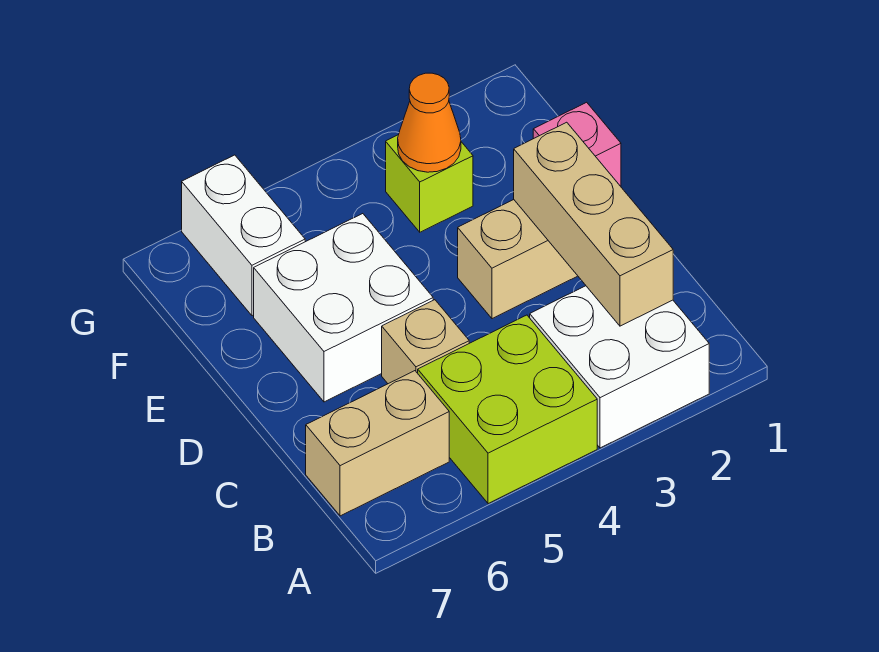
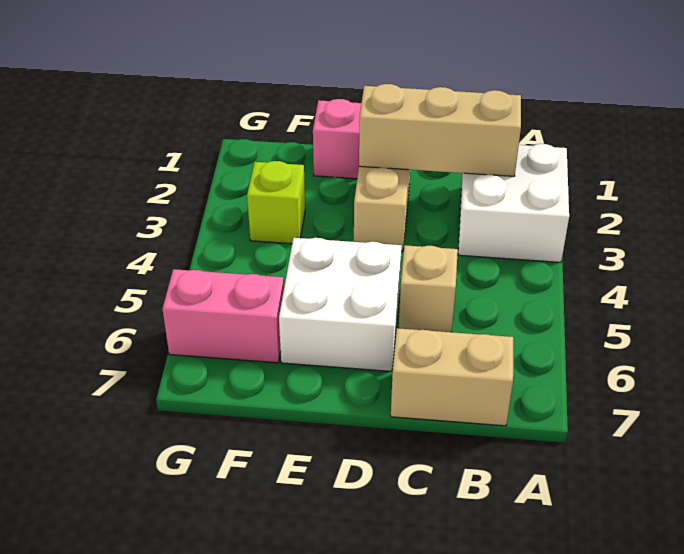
lime 2x2 brick [418,315,597,504] -> none
tan 1x2 brick [306,371,449,516] -> tan 1x2 brick turned to [391,328,513,426]
orange 1x1 cone [398,73,461,172] -> none
white 1x2 brick [182,155,305,316] -> pink 1x2 brick [162,269,284,363]

